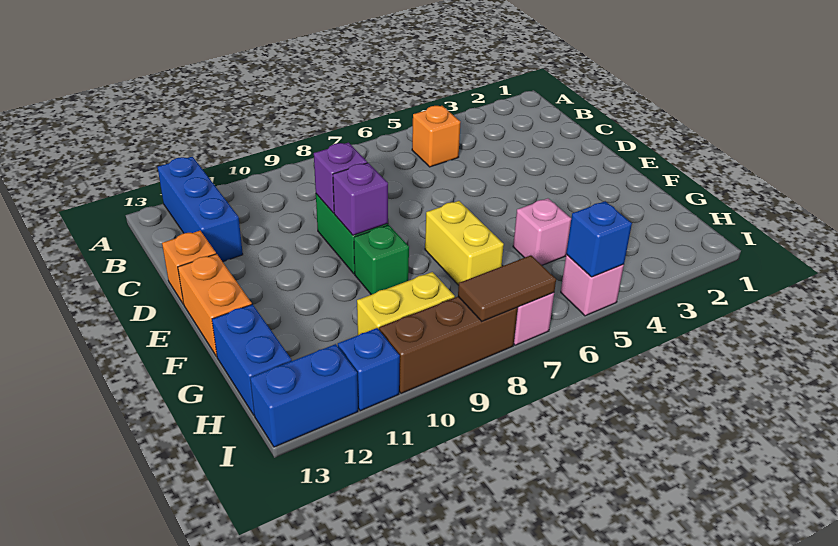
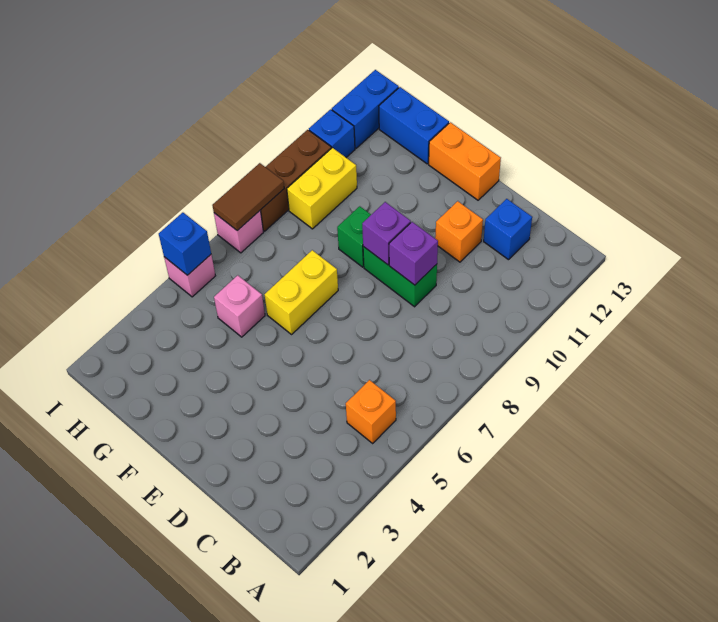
blue 1x3 brick [158,157,243,262] -> blue 1x1 brick [484,199,532,260]
orange 1x1 brick [162,231,216,304] -> orange 1x1 brick moved to [435,201,483,262]
yellow 1x2 brick [425,201,504,285] -> yellow 1x2 brick turned to [265,250,338,334]

